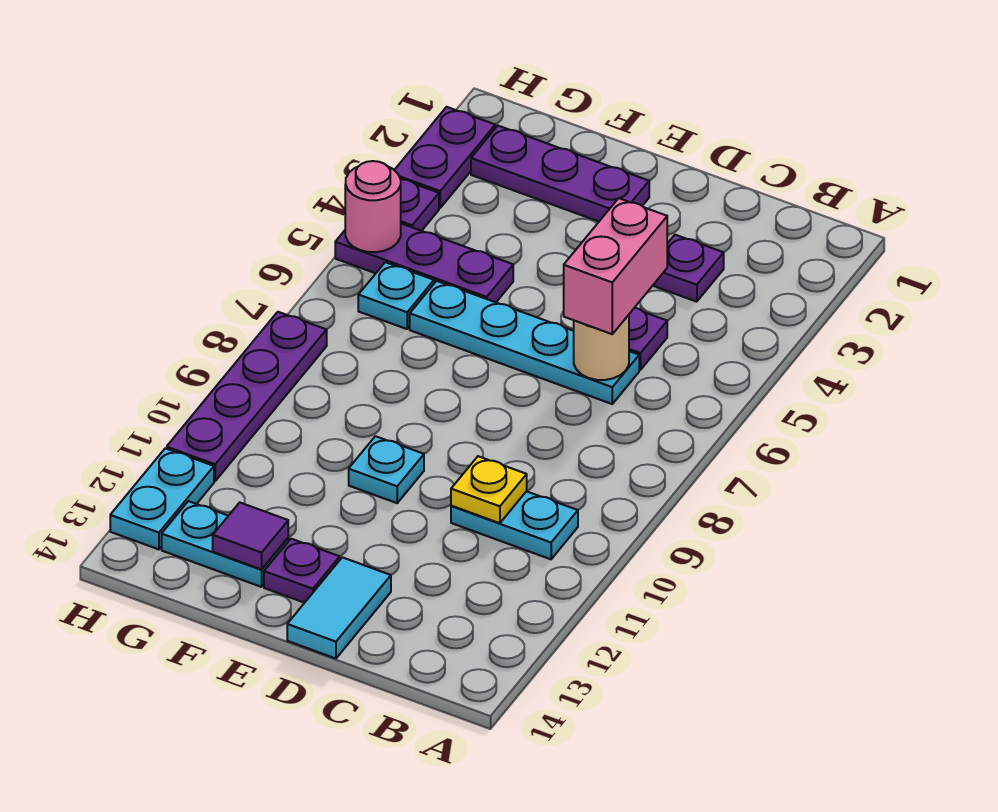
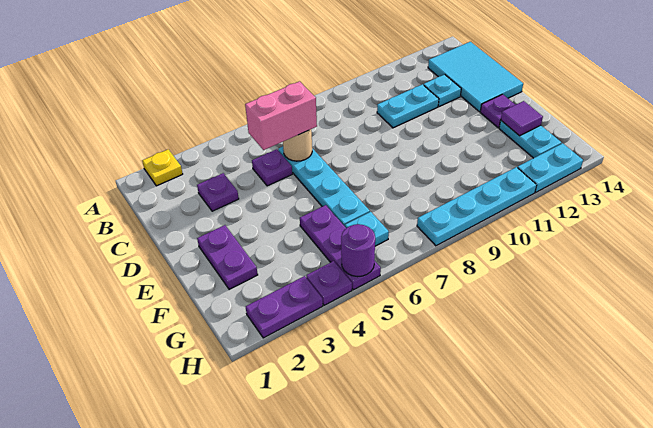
cyan 1x2 plate [451,491,578,559] -> cyan 1x2 plate turned to [377,84,439,128]
yellow 1x1 plate [451,456,527,523] -> yellow 1x1 plate moved to [142,149,183,186]
cyan 1x2 tile [287,557,391,658] -> cyan 2x3 tile [428,42,523,112]
purple 1x3 plate [471,126,649,221] -> purple 1x2 plate [197,225,258,289]
cyan 1x1 plate [349,436,424,503] -> cyan 1x1 plate moved to [423,74,461,107]
pink 1x1 round brick [345,161,401,252] -> purple 1x1 round brick [341,224,375,277]
purple 1x4 plate [167,312,327,481] -> cyan 1x4 plate [417,167,537,246]

